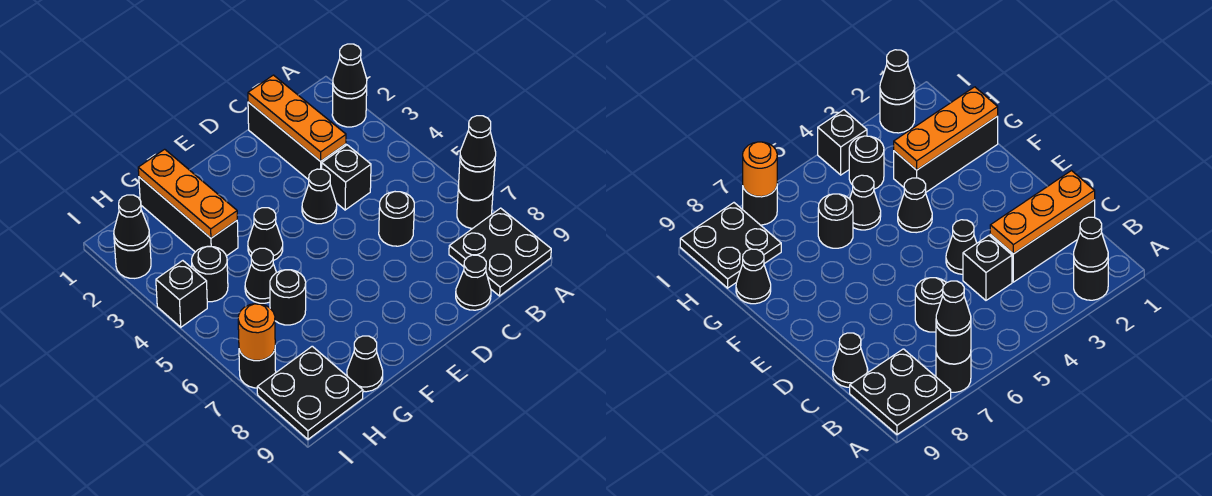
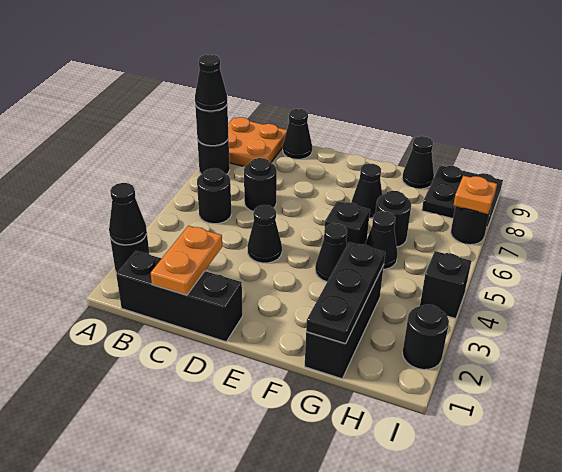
black 2x2 plate [449,208,551,296] -> orange 2x2 plate [228,117,287,166]
black 1x3 brick [248,102,346,180] -> black 1x3 brick turned to [116,251,243,342]
orange 1x3 plate [248,75,346,161] -> orange 1x2 plate [151,226,222,295]
black 1x1 brick [322,145,371,210] -> black 1x1 brick moved to [325,201,370,245]
orange 1x3 plate [138,149,237,238] -> black 1x3 plate [306,242,385,344]
black 1x1 round brick [192,246,228,302] -> black 1x1 round brick moved to [197,168,231,224]
black 1x1 cone [114,195,150,251] -> black 1x1 cone moved to [351,163,382,218]
orange 1x1 round brick [238,304,275,360] -> orange 1x1 plate [453,176,497,214]

